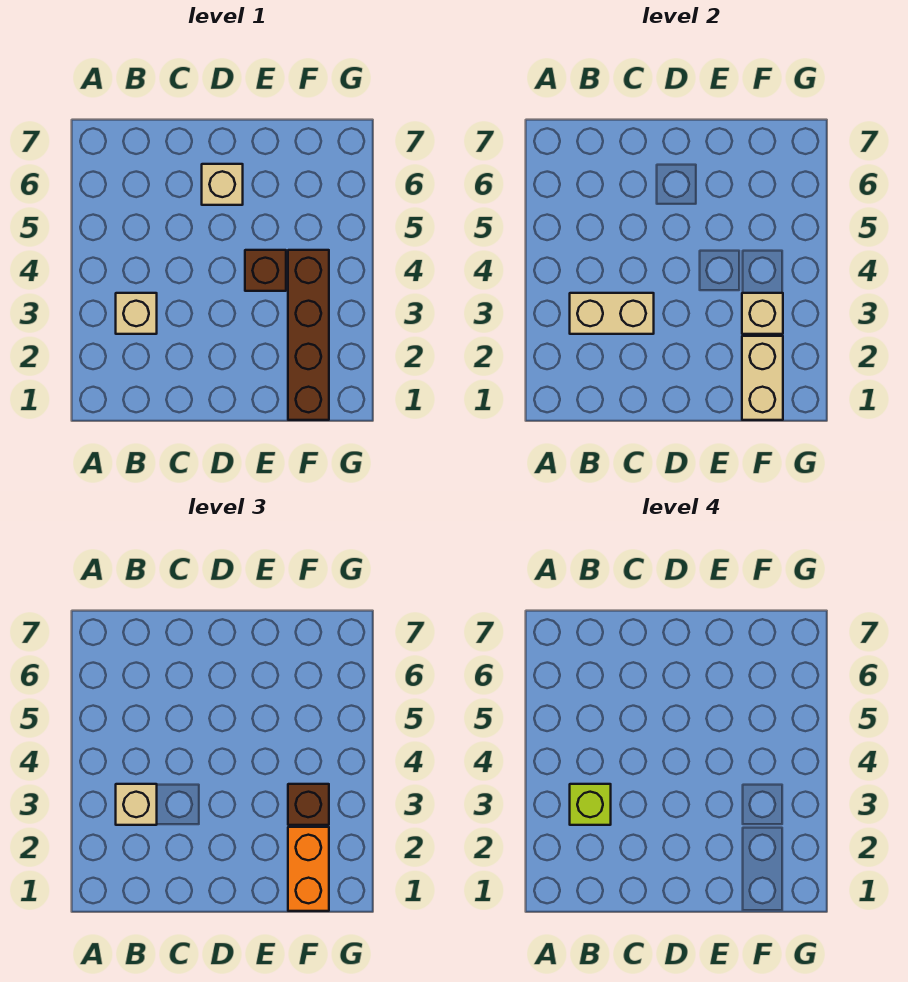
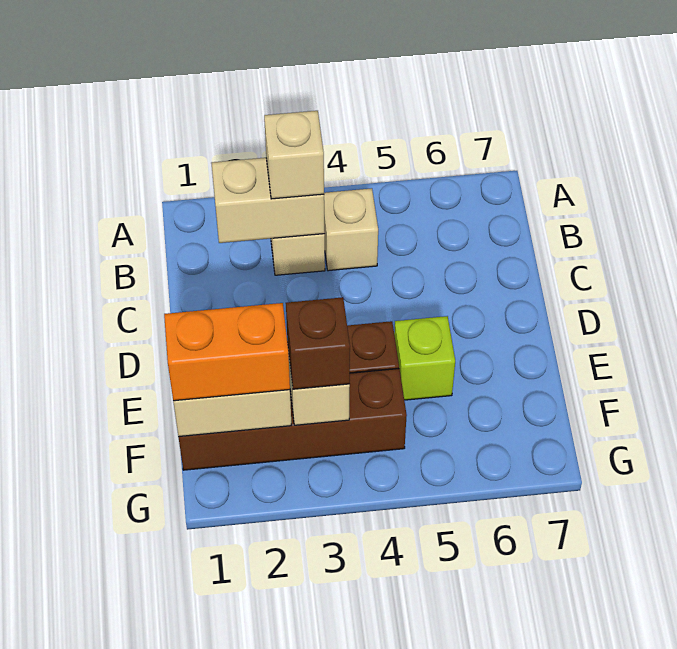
tan 1x2 brick [570,293,654,334] -> tan 1x2 brick turned to [211,158,325,243]
lime 1x1 brick [570,784,611,825] -> lime 1x1 brick moved to [394,316,455,400]
tan 1x1 brick [202,164,243,205] -> tan 1x1 brick moved to [324,188,378,271]

